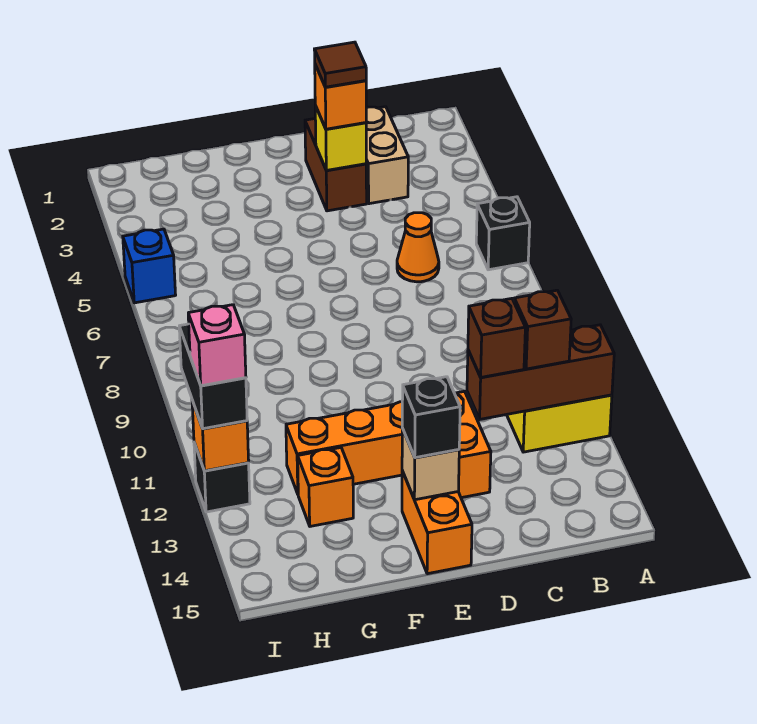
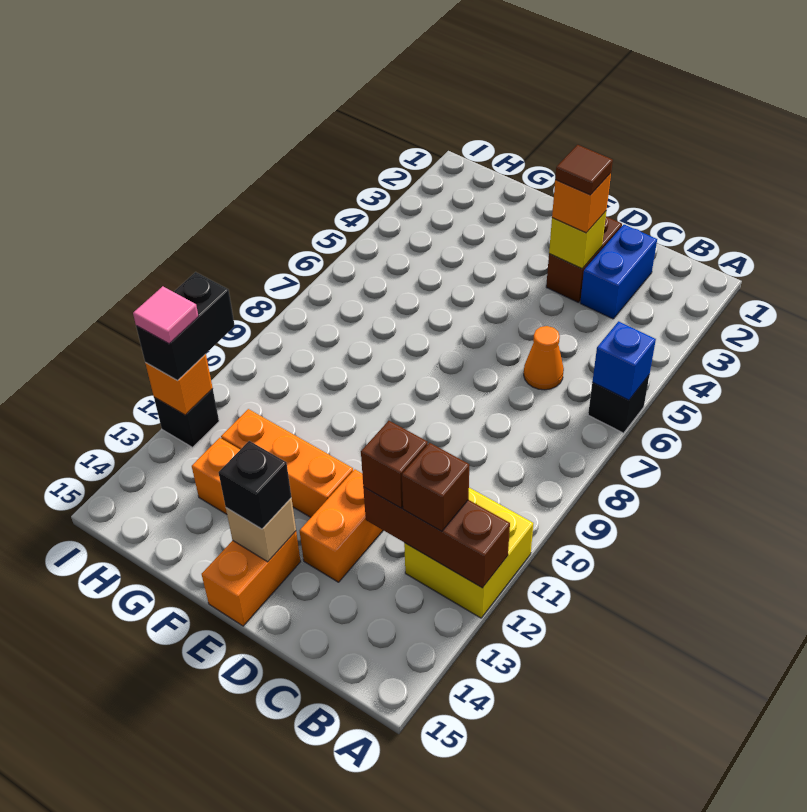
tan 1x2 brick [366,107,408,204] -> blue 1x2 brick [580,225,657,319]
blue 1x1 brick [123,229,176,303] -> blue 1x1 brick moved to [592,321,656,400]
pink 1x1 brick [188,305,246,386] -> pink 1x1 tile [133,286,199,344]

